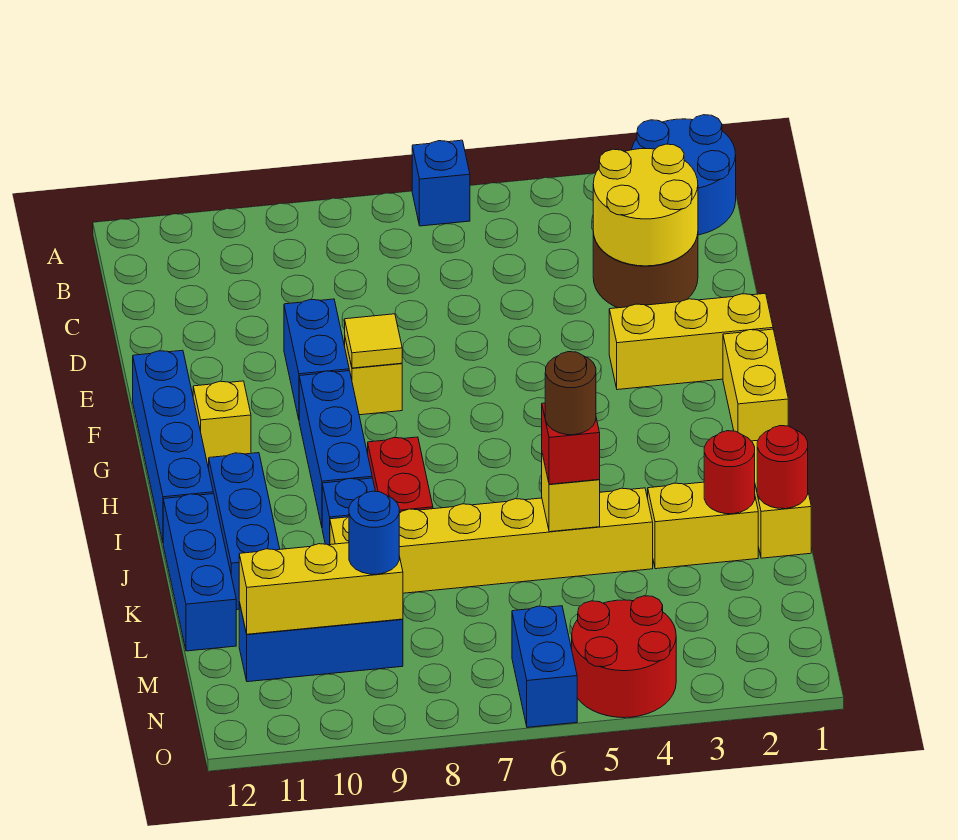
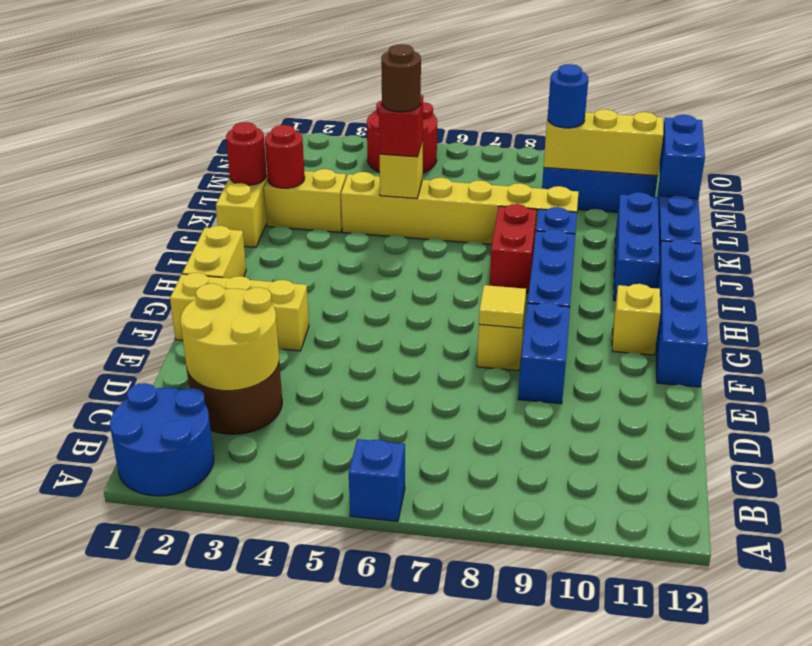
blue 1x2 brick [512,606,577,727] -> blue 1x2 brick moved to [660,115,705,199]

